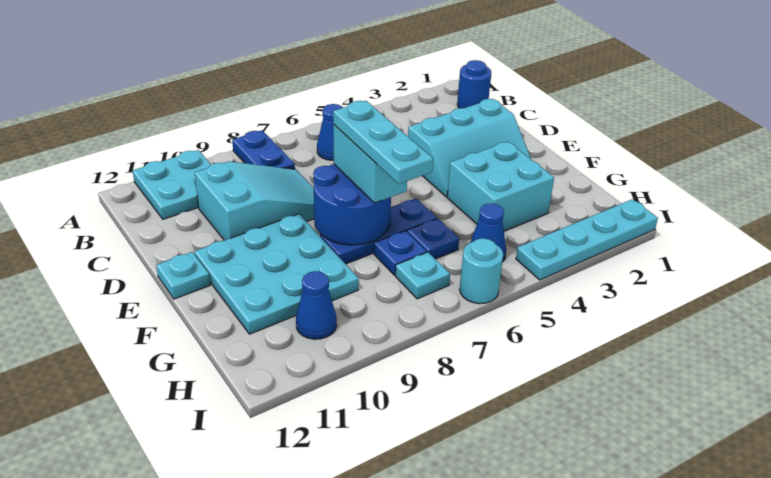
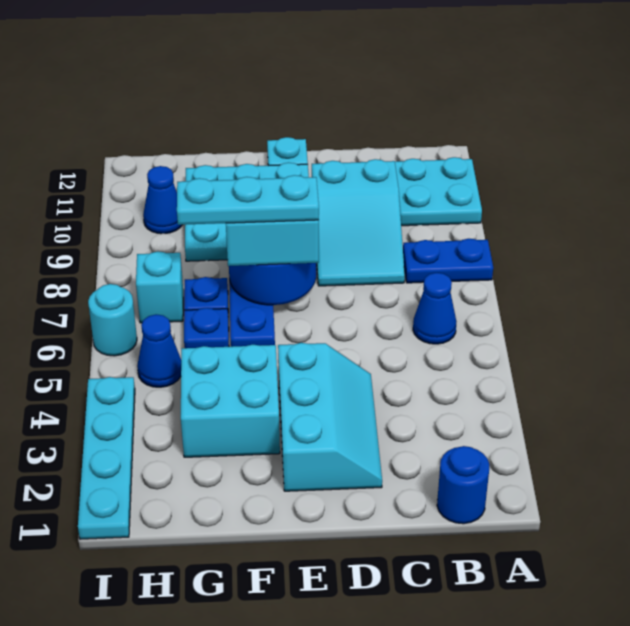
cyan 2x3 slope [408,99,531,197] -> cyan 2x3 slope turned to [278,343,382,491]
cyan 1x1 plate [396,252,450,299] -> cyan 1x1 brick [136,252,183,323]

